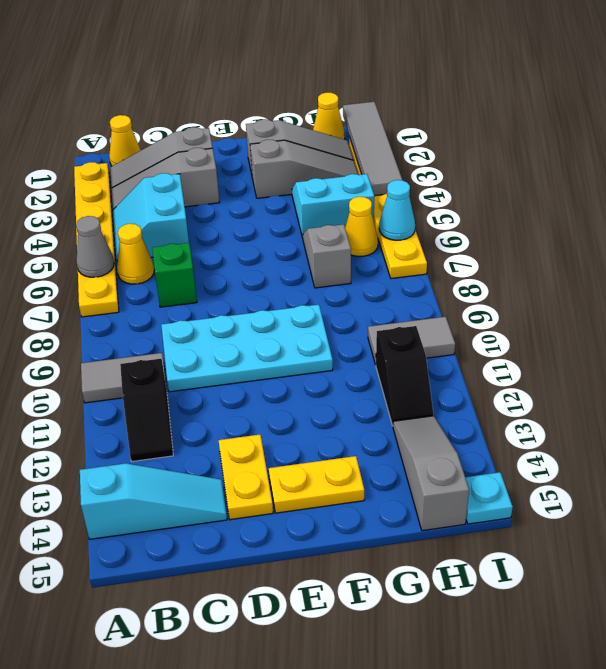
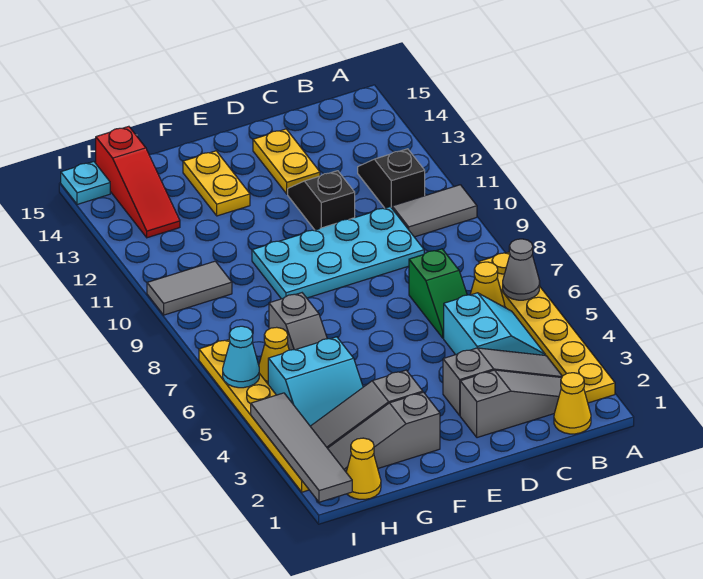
cyan 1x3 slope [80,463,227,539] -> none
yellow 1x2 plate [269,456,364,513] -> yellow 1x2 plate turned to [183,151,250,216]
black 1x2 slope [376,326,433,426] -> black 1x2 slope moved to [288,171,355,230]
grey 1x3 slope [393,416,469,531] -> red 1x3 slope [96,126,180,238]

